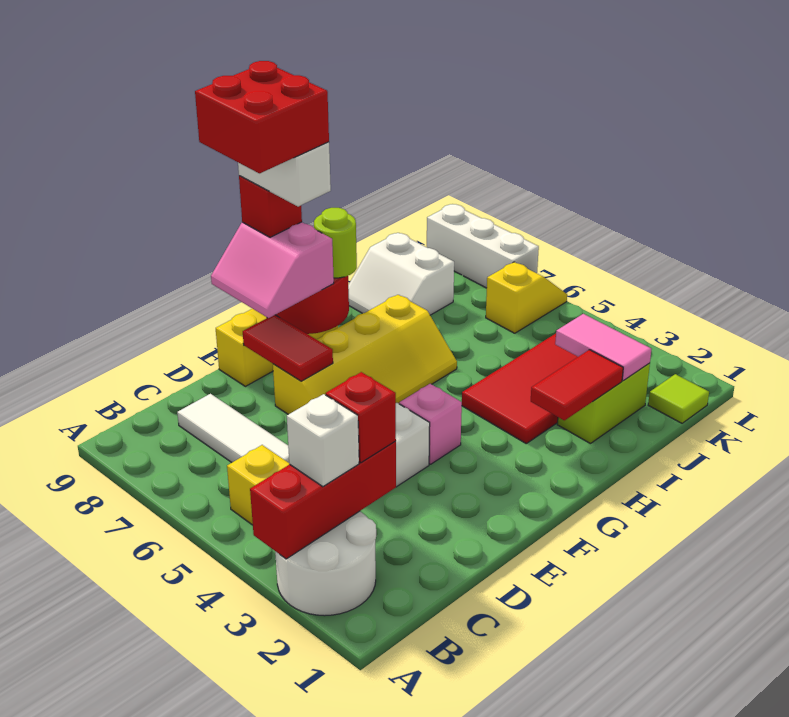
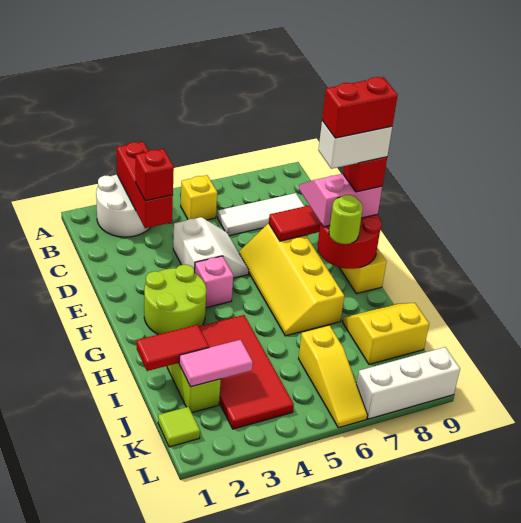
white 1x1 brick [287,394,359,487] -> none
red 2x2 brick [195,61,329,173] -> red 1x2 brick [322,77,398,138]
none -> lime 2x2 round brick [144,264,206,334]
red 1x2 tile [531,350,623,420] -> red 1x2 tile turned to [137,325,209,371]
white 2x2 slope [348,233,454,315] -> yellow 2x2 slope [343,303,429,364]
yellow 1x2 slope [486,262,567,333] -> yellow 1x3 slope [298,326,367,428]

